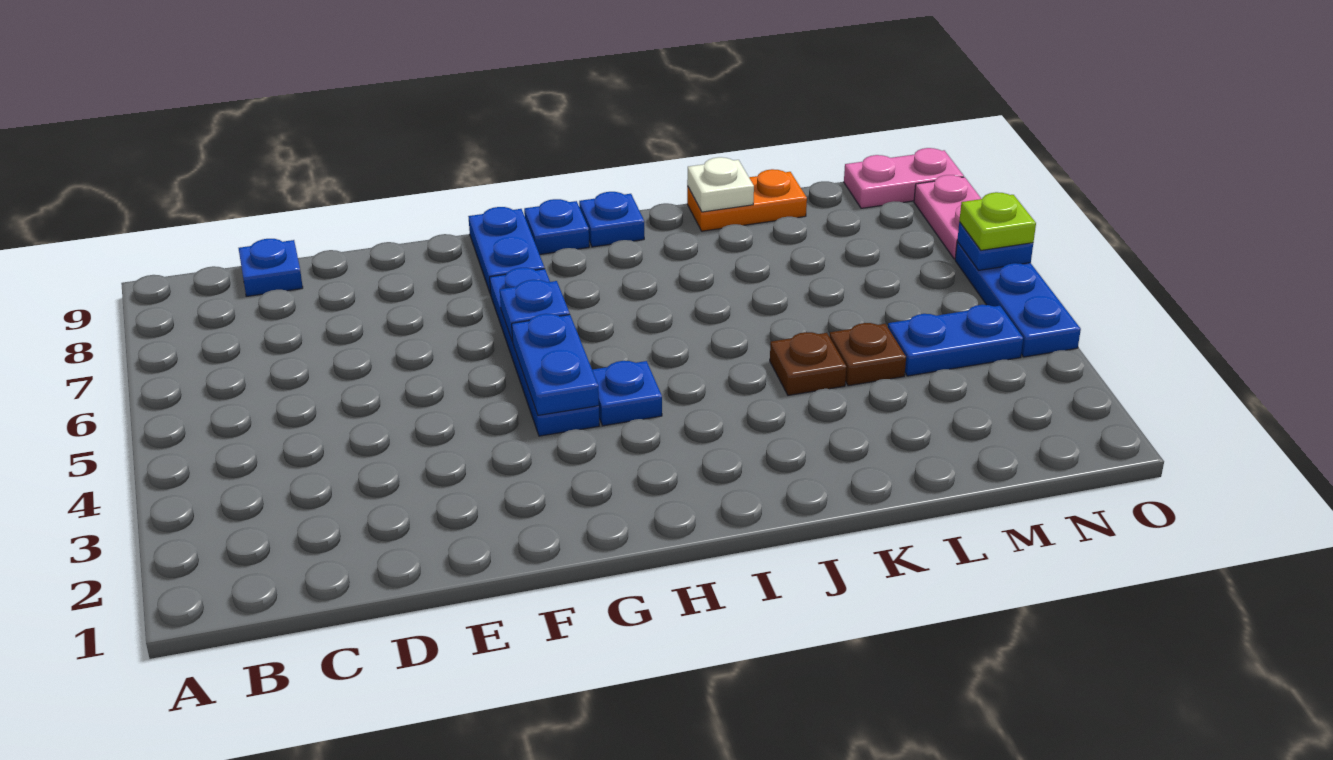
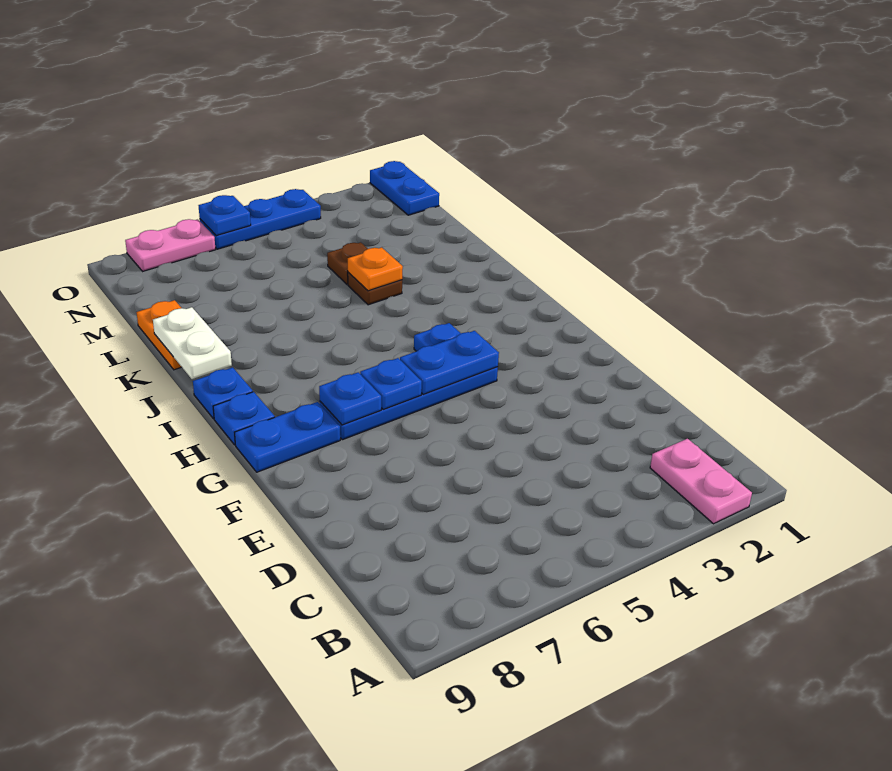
blue 1x1 plate [239,239,303,296] -> blue 1x1 plate moved to [319,372,381,425]
none -> orange 1x1 plate [348,247,403,291]
white 1x1 plate [687,157,754,212] -> white 1x2 plate [153,307,232,379]
blue 1x2 plate [888,305,1023,376] -> blue 1x2 plate moved to [370,161,439,215]
pink 1x2 plate [844,148,964,208] -> pink 1x2 plate moved to [650,439,752,524]
lime 1x1 plate [959,192,1036,250] -> none

